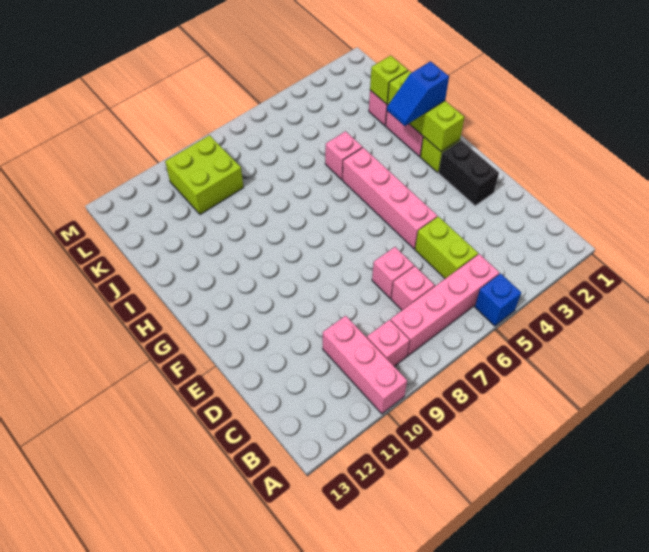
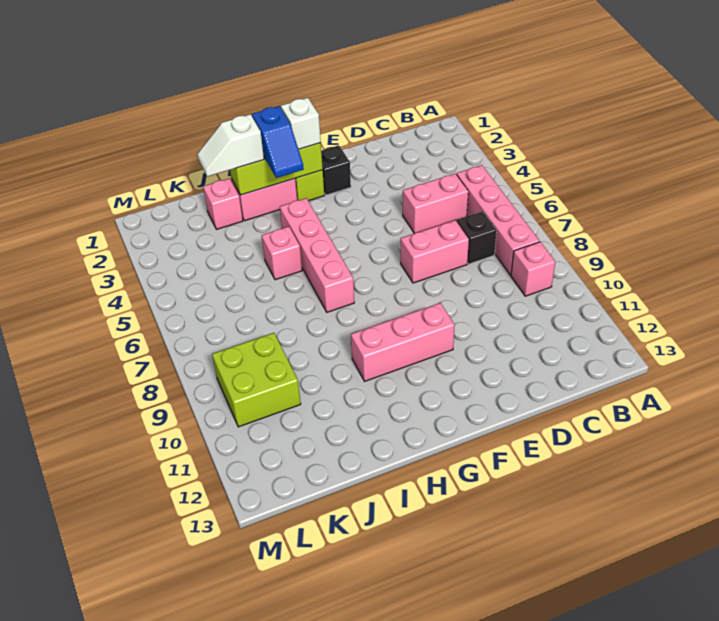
blue 1x1 brick [475,274,521,326] -> none
pink 1x3 brick [323,316,407,414] -> pink 1x3 brick moved to [351,303,455,381]
lime 1x2 brick [415,217,478,279] -> pink 1x2 brick [403,174,468,234]
pink 1x1 brick [391,266,434,310] -> black 1x1 brick [457,211,497,264]
pink 1x1 brick [372,247,414,298] -> pink 1x2 brick [401,220,469,283]
black 1x2 brick [439,141,499,206] -> black 1x1 brick [321,145,351,195]
pink 1x4 brick [342,148,437,249] -> pink 1x4 brick turned to [280,198,354,312]
none -> white 1x1 brick [281,98,321,149]
none -> white 1x2 slope [197,114,264,177]
lime 1x1 brick [370,55,408,104] -> none

